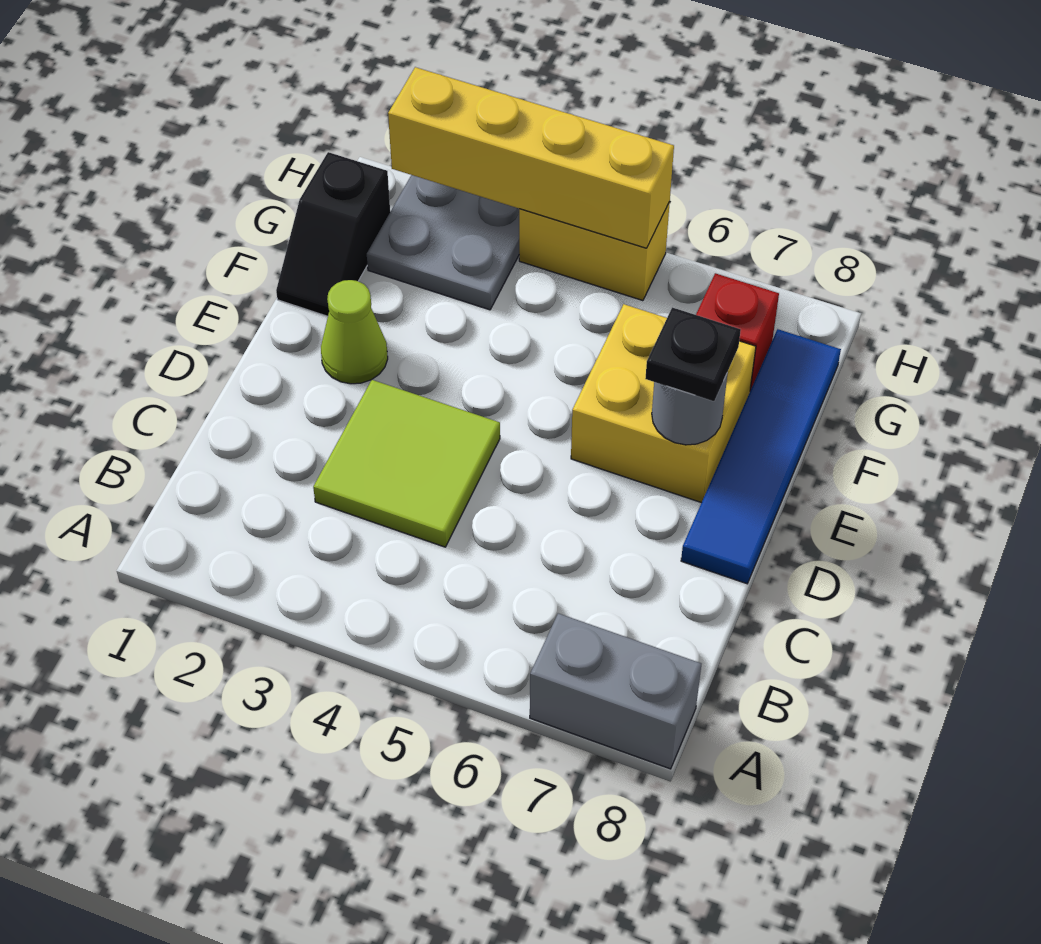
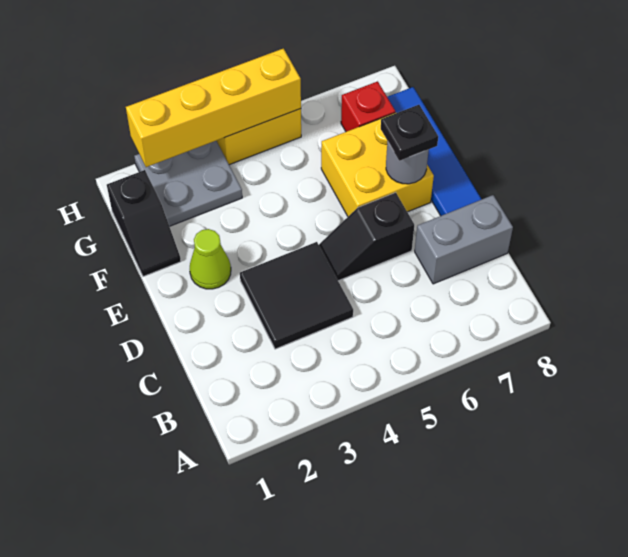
grey 1x2 brick [530,613,701,769] -> grey 1x2 brick moved to [415,195,513,284]
lime 2x2 tile [313,380,500,547] -> black 2x2 tile [240,242,353,349]
none -> black 1x2 slope [319,193,414,281]

